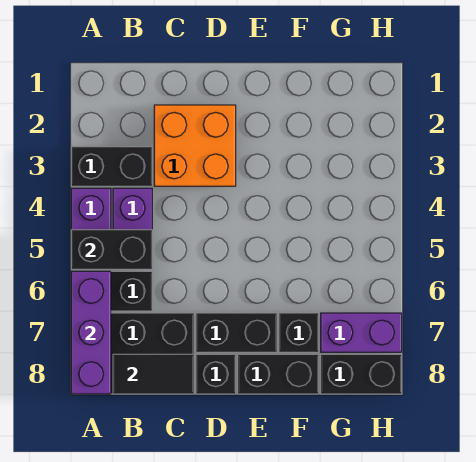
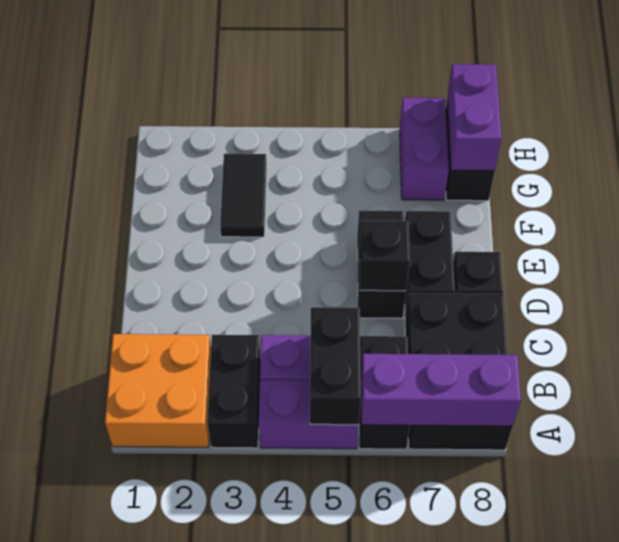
black 1x2 tile [113,354,194,394] -> black 1x2 tile moved to [220,154,267,237]
orange 2x2 brick [154,105,236,186] -> orange 2x2 brick moved to [105,334,211,447]
black 1x2 brick [238,354,319,394] -> black 1x2 brick moved to [357,211,406,318]
black 1x1 brick [279,313,319,352] -> black 1x1 brick moved to [359,220,410,291]
none -> purple 1x2 brick [447,64,501,170]

